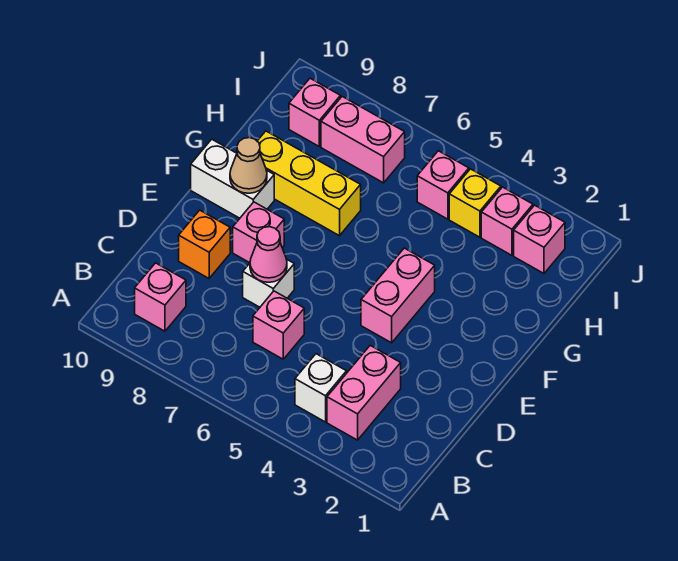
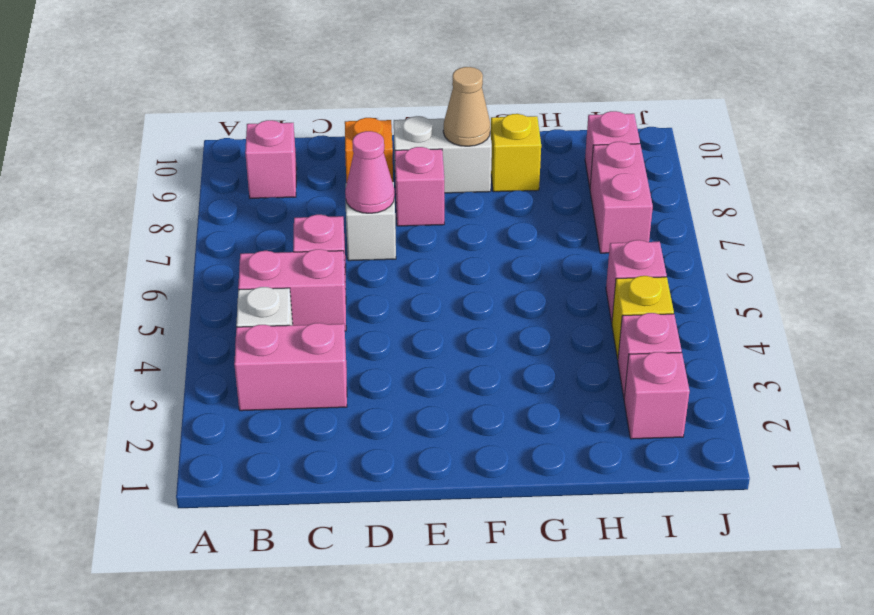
pink 1x2 brick [361,248,435,343] -> pink 1x2 brick moved to [238,249,346,331]
white 1x2 brick [191,139,274,218] -> white 1x2 brick turned to [394,116,492,193]
yellow 1x3 brick [257,131,361,236] -> yellow 1x1 brick [490,114,541,192]

